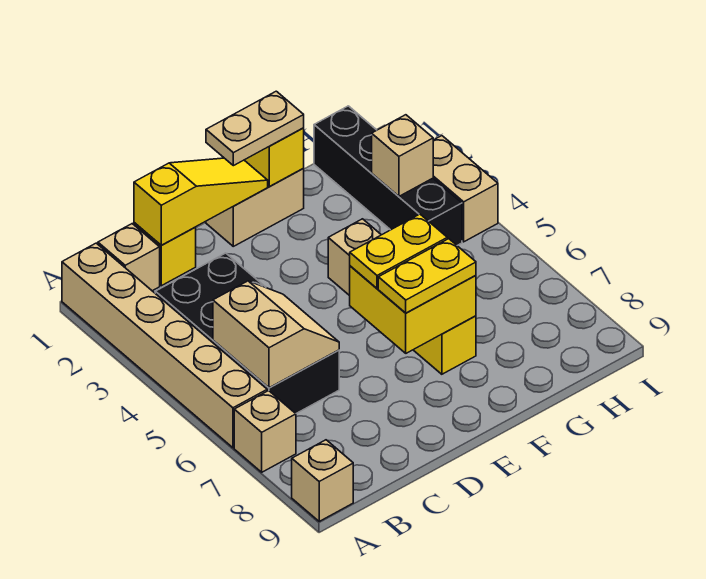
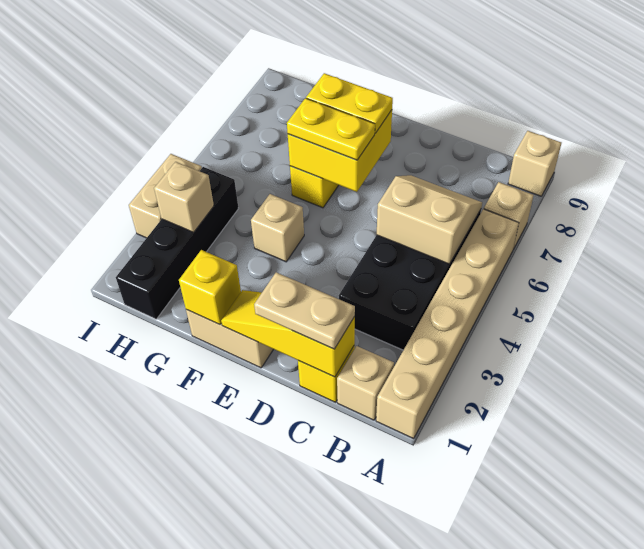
tan 2x2 slope [213,281,339,388] -> tan 2x2 slope turned to [377,175,482,264]
tan 1x2 plate [206,91,304,166] -> tan 1x2 plate moved to [254,272,355,349]

